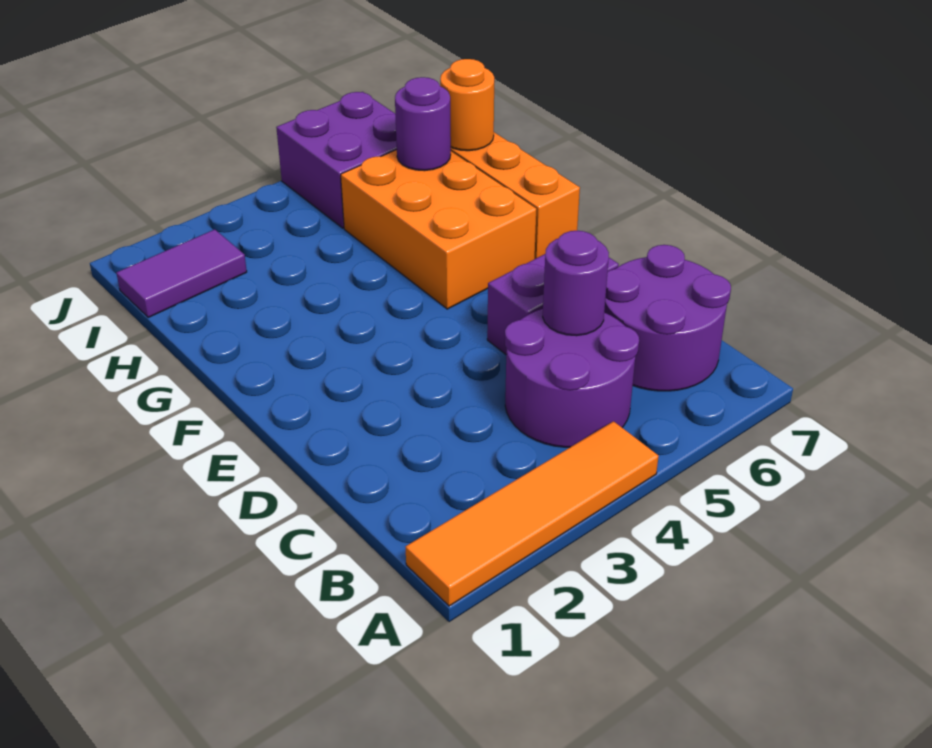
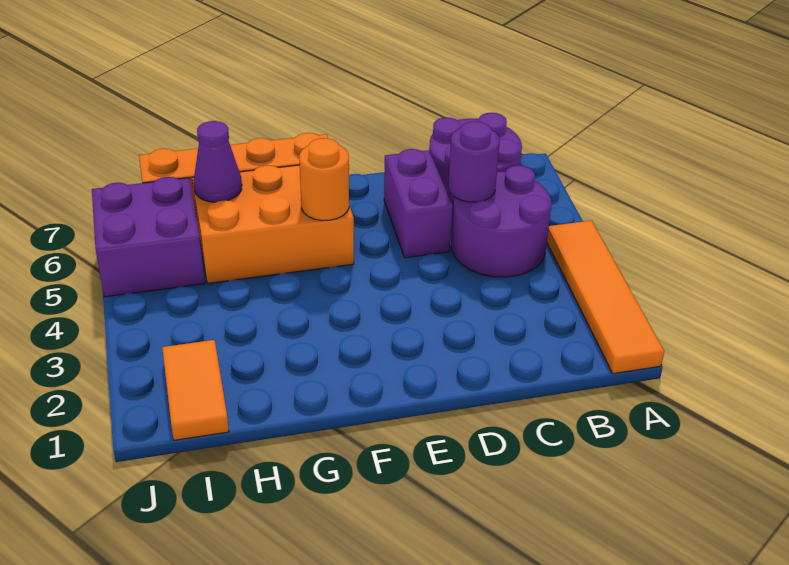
purple 1x1 round brick [395,77,451,171] -> purple 1x1 cone [194,121,242,202]
orange 1x1 round brick [440,59,494,151] -> orange 1x1 round brick moved to [299,138,349,221]
purple 1x2 tile [116,229,247,318] -> orange 1x2 tile [162,340,229,440]

